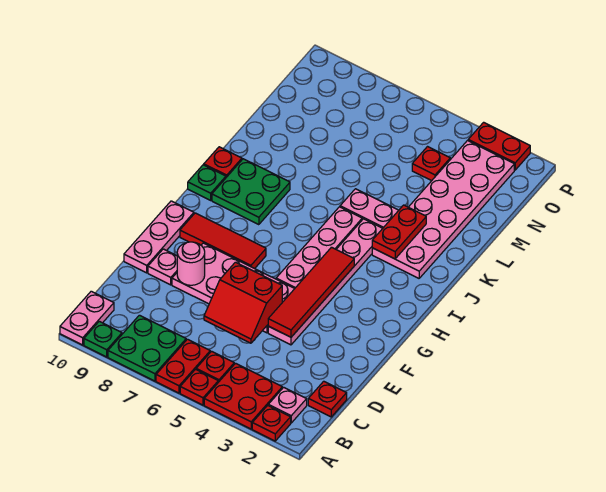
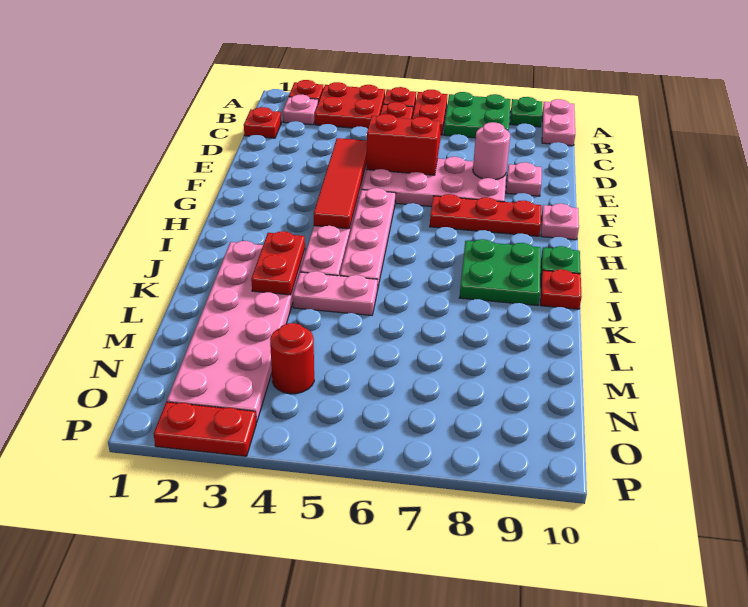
pink 1x3 plate [124,201,194,273] -> pink 1x1 plate [541,204,579,240]
red 1x3 tile [180,213,266,269] -> red 1x3 plate [430,194,541,236]
red 1x1 plate [412,147,450,181] -> red 1x1 round brick [270,323,314,394]

